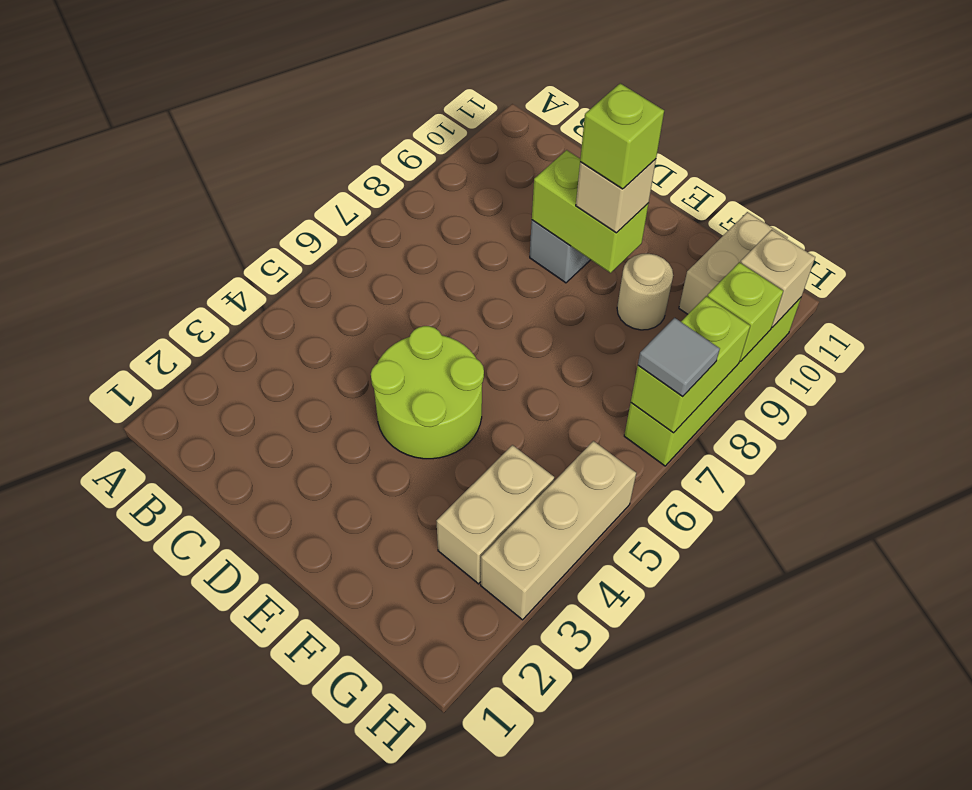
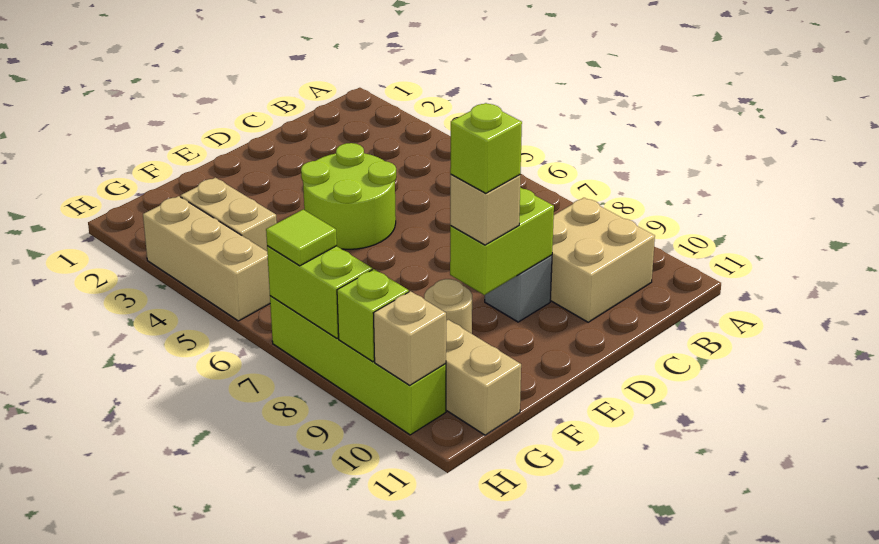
none -> tan 2x2 brick [550,198,655,322]
grey 1x1 tile [638,318,720,397] -> lime 1x1 tile [266,210,337,266]

